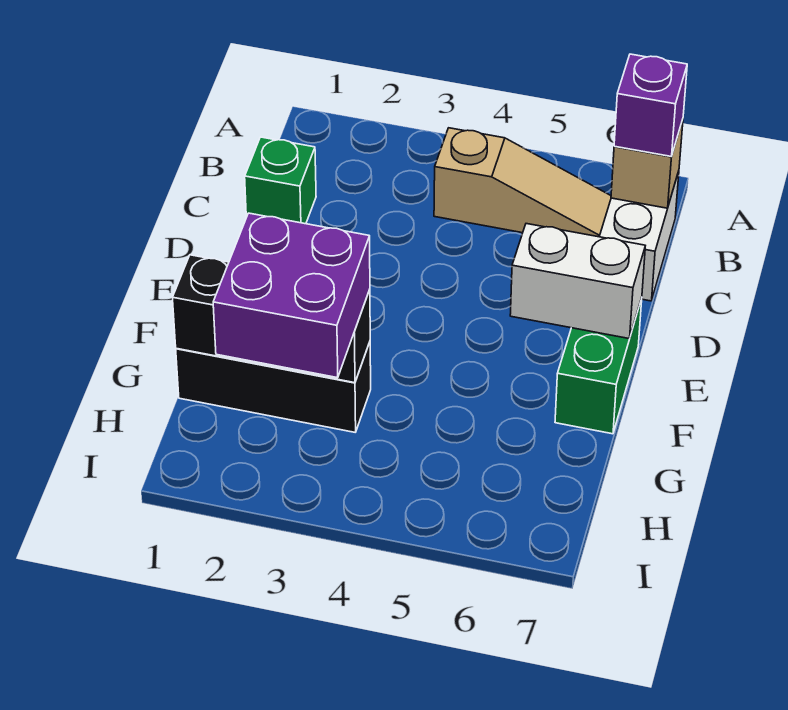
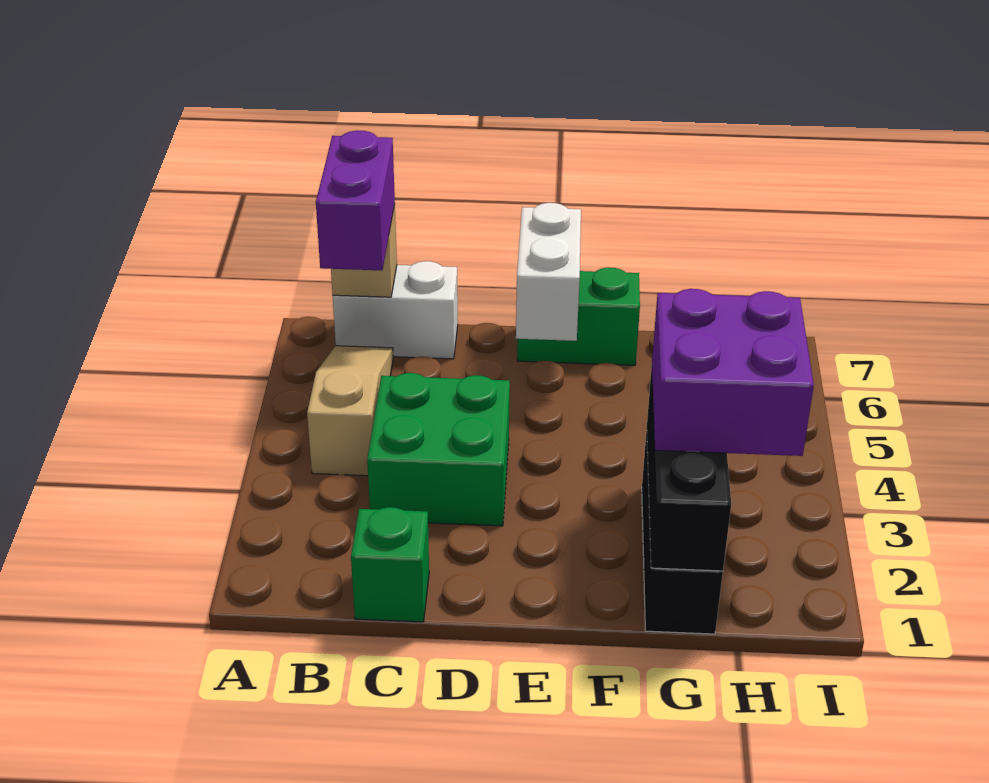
purple 1x1 brick [614,54,687,157] -> purple 1x2 brick [316,130,395,270]
none -> green 2x2 brick [367,373,510,526]

